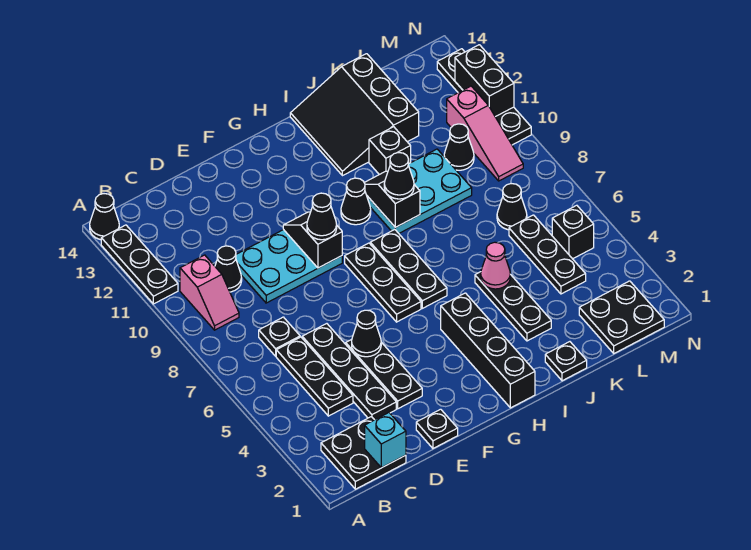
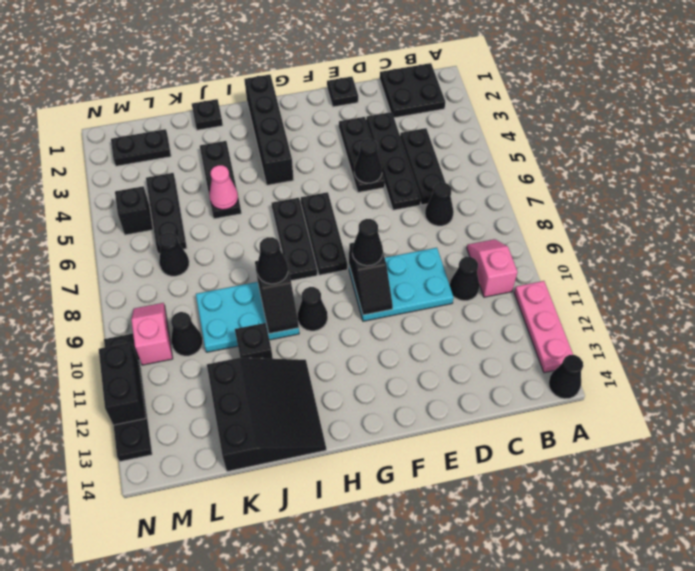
black 1x3 plate [101,225,178,304] -> pink 1x3 plate [514,281,573,373]
cyan 1x1 brick [365,413,406,468] -> none
black 1x1 plate [259,317,300,356] -> black 1x1 cone [425,182,454,226]
black 2x2 plate [579,281,664,353] -> black 1x2 plate [111,129,171,166]
pink 1x3 slope [447,86,523,181] -> pink 1x2 slope [131,303,173,365]

